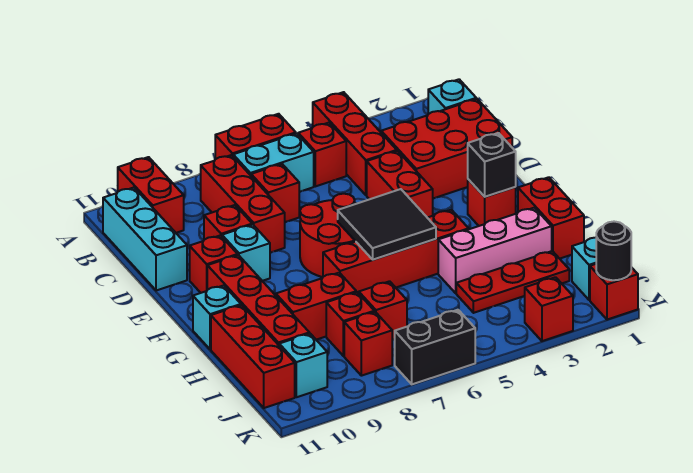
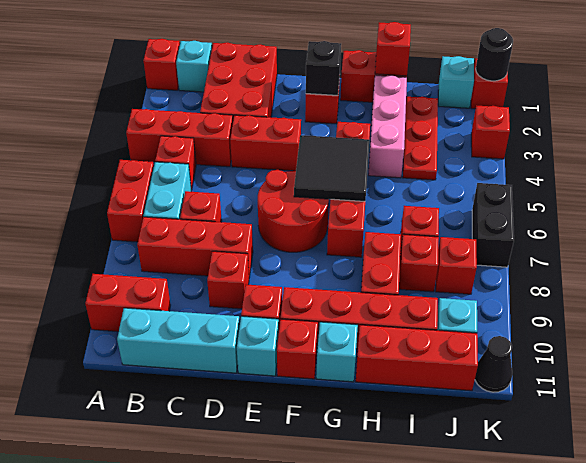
none -> red 1x1 brick [143,39,180,90]
cyan 1x1 brick [222,225,270,281] -> cyan 1x1 brick moved to [237,316,279,376]
none -> red 1x1 brick [277,319,318,379]
none -> red 1x1 brick [375,22,411,76]
none -> black 1x1 cone [475,336,512,392]

